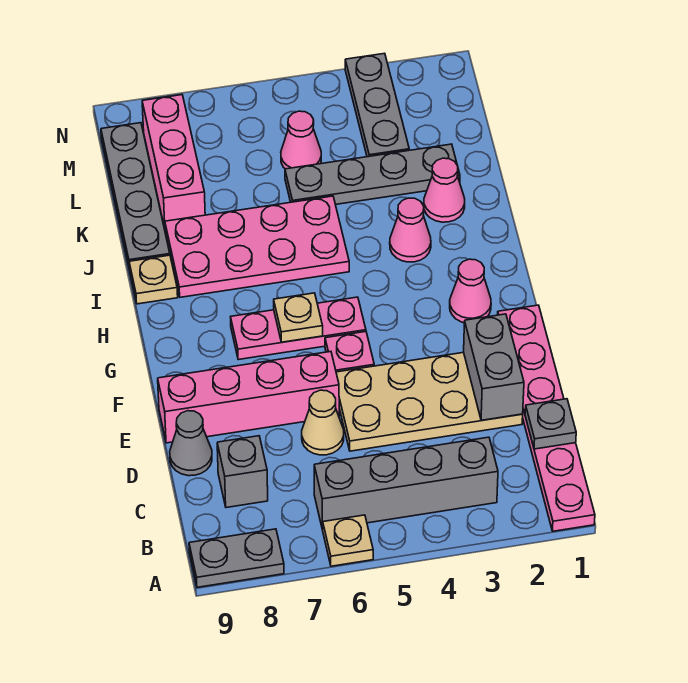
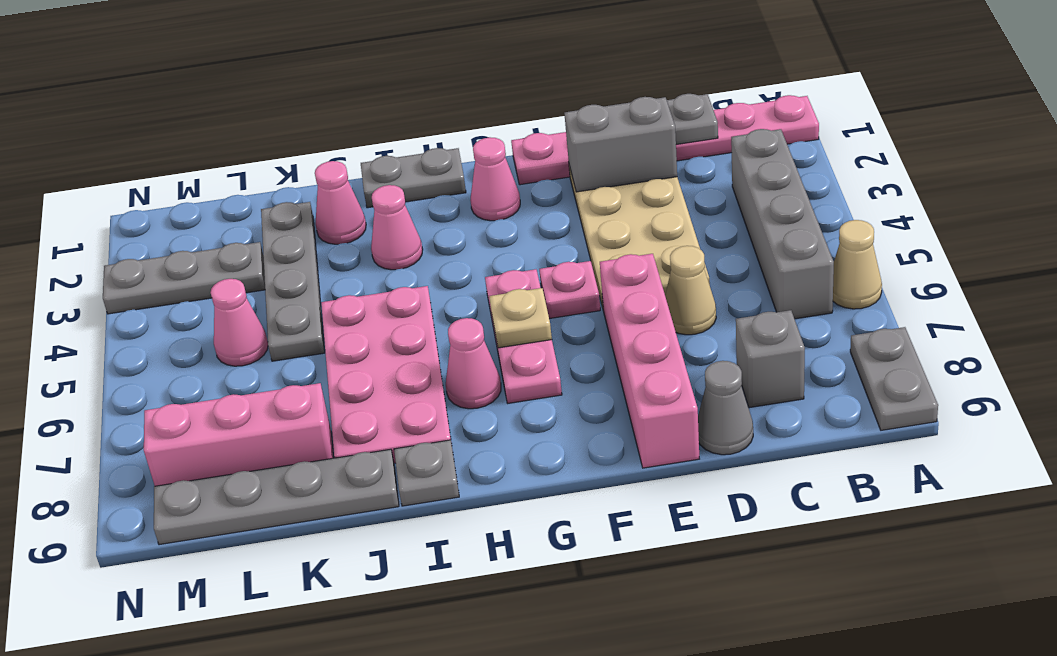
tan 1x1 plate [323,515,373,566] -> tan 1x1 cone [833,220,882,309]
none -> grey 1x2 plate [361,148,466,208]
none -> pink 1x1 cone [446,318,501,409]
tan 1x1 plate [129,255,178,304] -> grey 1x1 plate [394,440,459,506]

